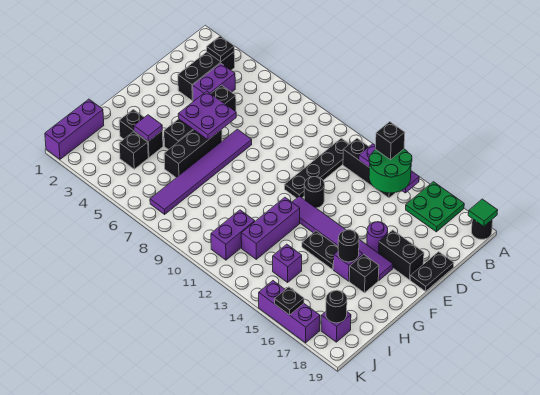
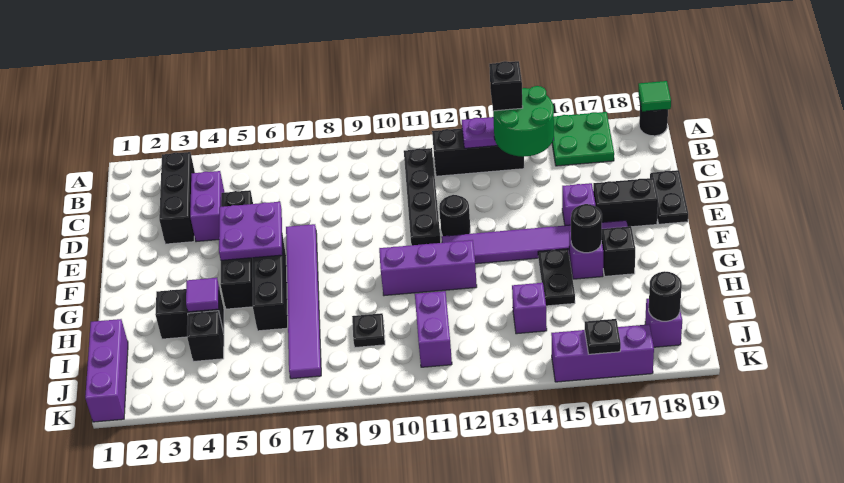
black 1x1 plate [207,36,234,62] -> black 1x1 plate moved to [352,313,385,348]
purple 1x1 round brick [367,222,388,253] -> purple 1x1 brick [562,183,596,225]
purple 1x3 brick [241,197,300,259] -> purple 1x3 brick turned to [379,240,477,296]
black 1x2 plate [302,231,338,269] -> black 1x2 plate turned to [538,249,575,306]

